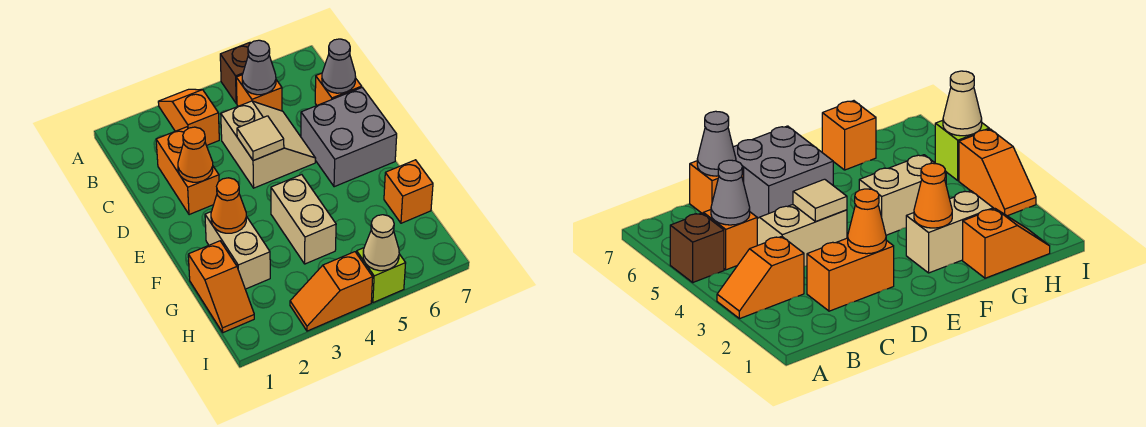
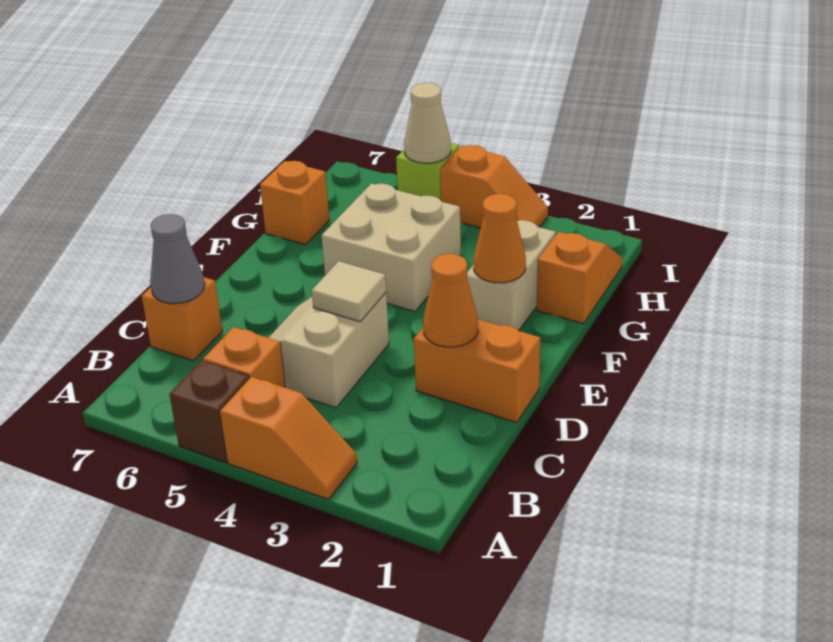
orange 1x2 slope [158,89,219,145] -> orange 1x2 slope turned to [220,377,357,500]
grey 1x1 cone [242,40,276,95] -> none
orange 1x2 brick [156,127,219,215] -> orange 1x2 brick turned to [414,319,540,422]
grey 2x2 brick [301,88,397,187] -> none
tan 1x2 brick [271,175,336,264] -> tan 2x2 brick [322,183,461,312]

